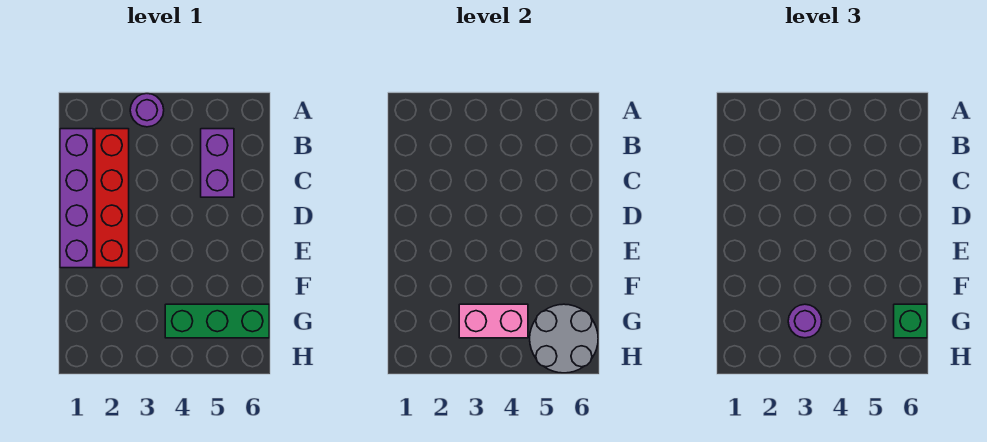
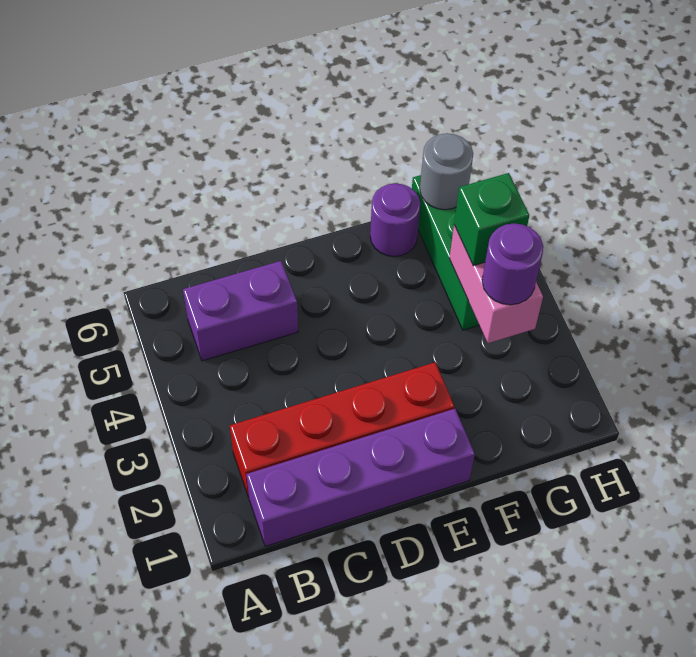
purple 1x1 round brick [130,94,164,127] -> purple 1x1 round brick moved to [370,183,420,257]
grey 2x2 round brick [530,304,598,373] -> grey 1x1 round brick [420,133,473,210]
green 1x1 brick [894,304,927,338] -> green 1x1 brick moved to [454,173,529,266]

